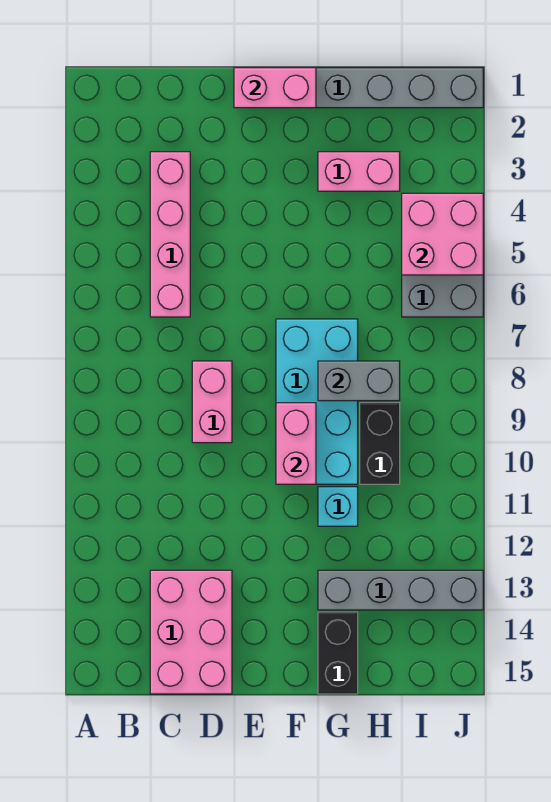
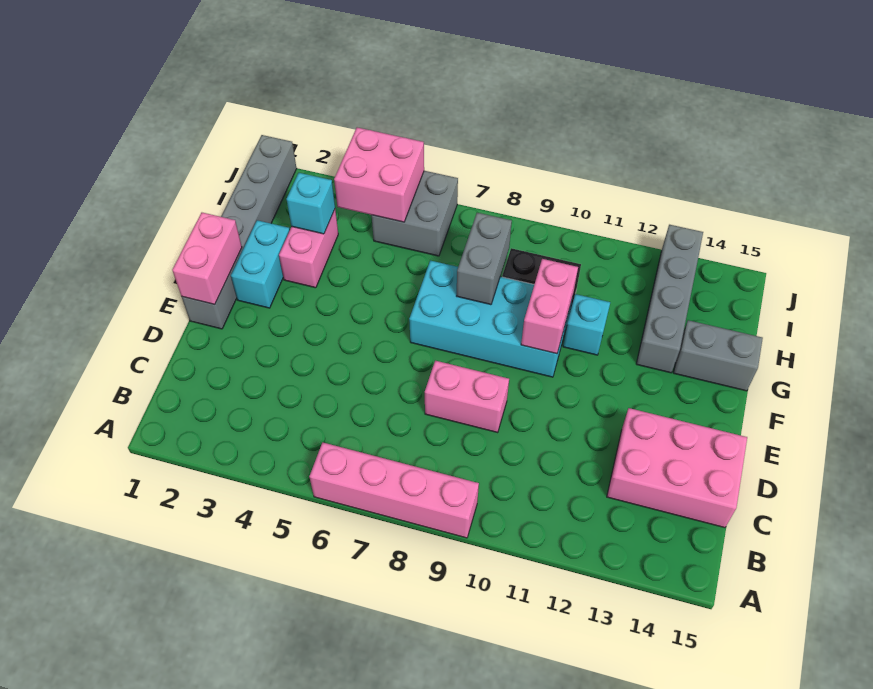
pink 1x4 brick [150,152,190,317] -> pink 1x4 brick moved to [309,442,479,538]
none -> cyan 1x2 brick [231,220,290,308]
pink 1x2 brick [276,403,316,484] -> pink 1x2 brick turned to [521,259,578,354]
black 1x2 brick [318,612,358,694] -> grey 1x2 brick [674,320,763,391]
none -> cyan 1x1 brick [287,173,335,234]

